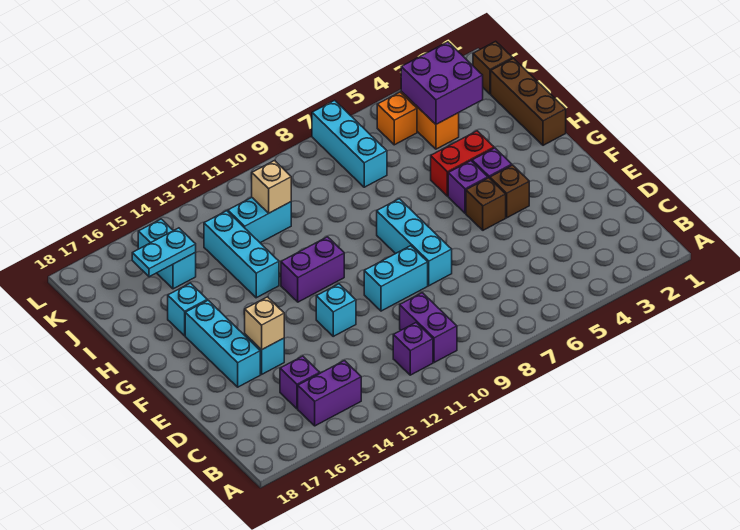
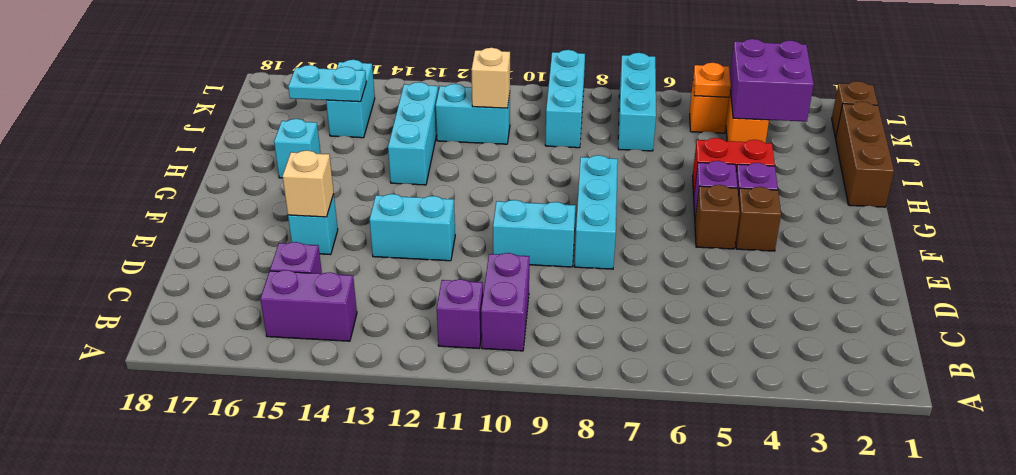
cyan 1x1 brick [316,284,356,336] -> cyan 1x2 brick [370,194,455,261]
cyan 1x3 brick [185,300,260,387] -> cyan 1x3 brick moved to [545,50,585,148]
purple 1x2 brick [281,237,344,302] -> none
none -> orange 1x1 plate [693,63,731,97]

